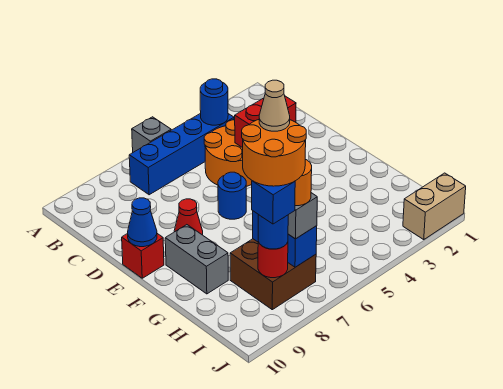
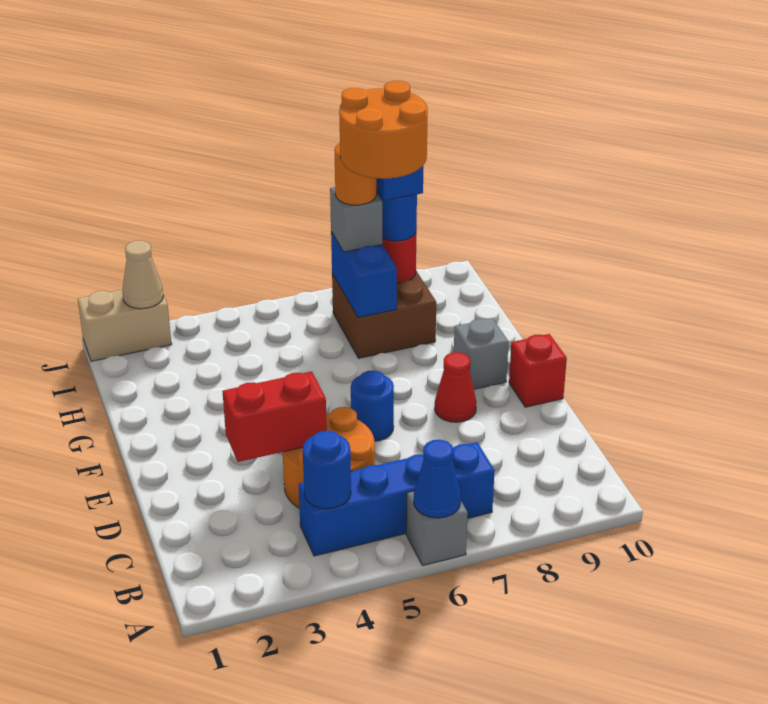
blue 1x1 cone [128,198,157,247] -> blue 1x1 cone moved to [414,440,461,518]
grey 1x2 brick [165,225,228,294] -> grey 1x1 brick [454,318,509,389]
tan 1x1 cone [259,80,290,131] -> tan 1x1 cone moved to [122,241,163,309]

